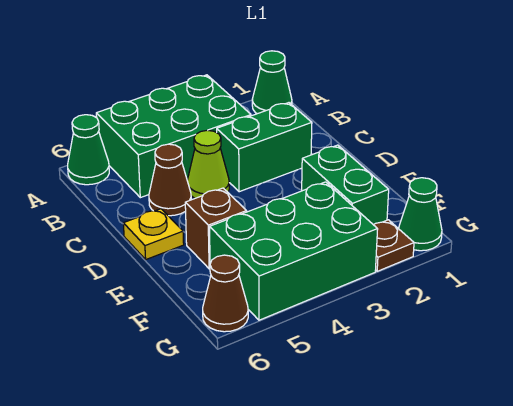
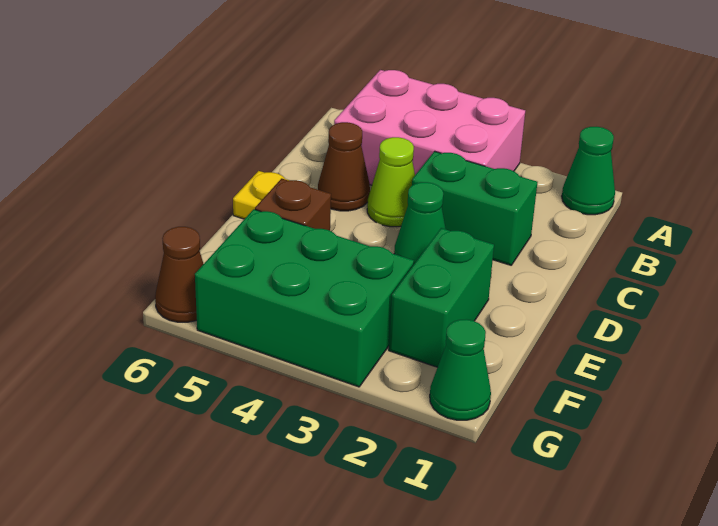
green 2x3 brick [96,75,251,198] -> pink 2x3 brick [334,70,525,185]
green 1x1 cone [68,115,109,185] -> green 1x1 cone moved to [394,182,446,264]
brown 1x1 plate [374,220,414,271] -> none

